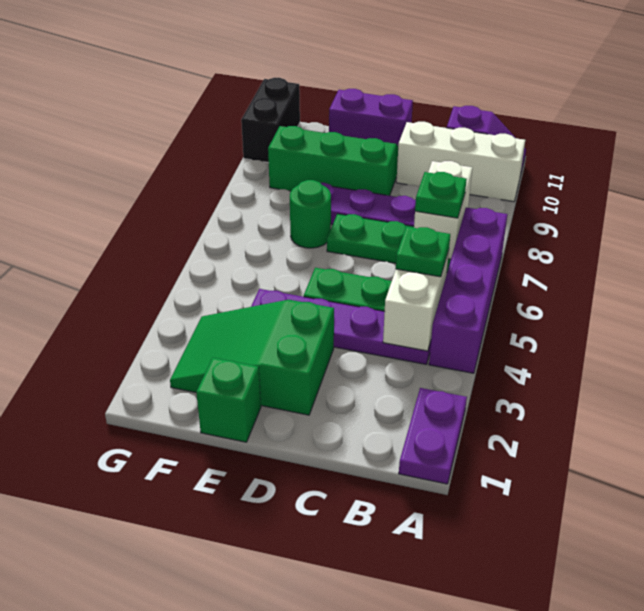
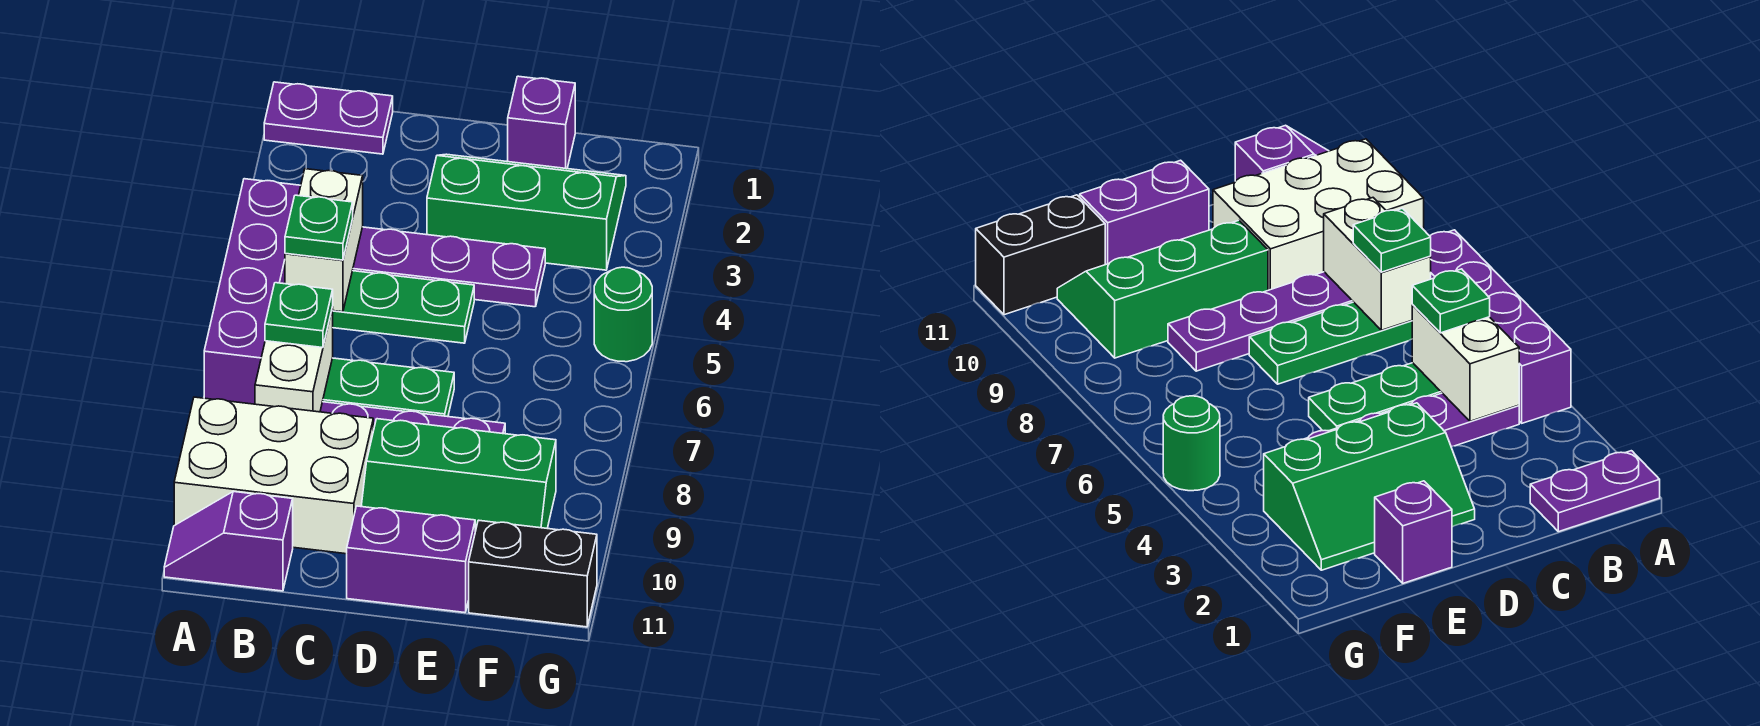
purple 1x2 plate [399,388,467,484] -> purple 1x2 plate turned to [264,82,393,154]
white 1x3 brick [396,122,525,202] -> white 2x3 brick [174,397,373,554]
green 2x3 slope [170,300,334,415] -> green 2x3 slope turned to [427,154,626,270]
green 1x1 brick [196,358,261,442] -> purple 1x1 brick [508,76,575,169]
green 1x1 round brick [290,180,331,248] -> green 1x1 round brick moved to [594,267,652,362]
black 1x2 brick [241,78,300,163] -> black 1x2 brick turned to [469,520,597,627]

